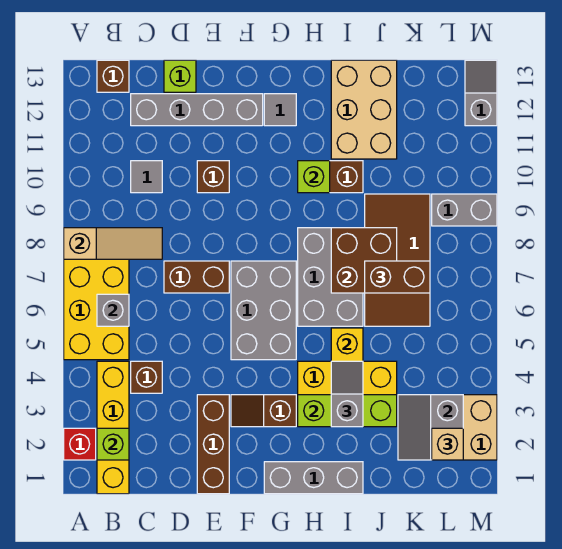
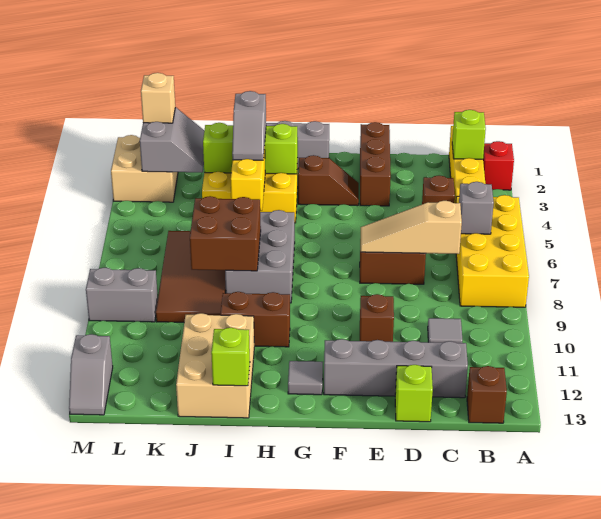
tan 1x3 slope [64,228,162,259] -> tan 1x3 slope moved to [361,201,462,254]
grey 2x3 brick [231,261,296,360] -> none
lime 1x1 brick [298,161,330,193] -> lime 1x1 brick moved to [211,328,250,386]
brown 1x2 brick [365,261,430,293] -> none

